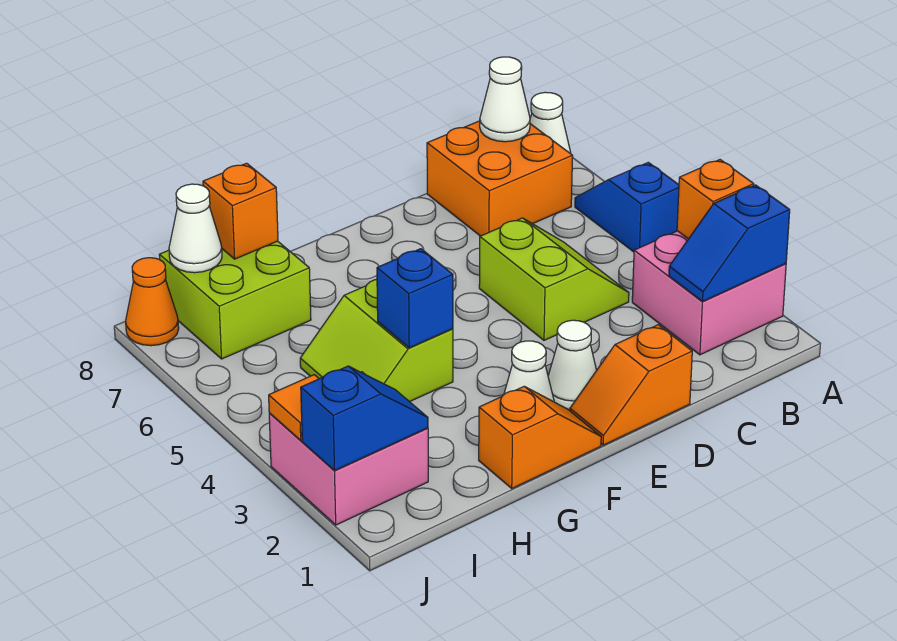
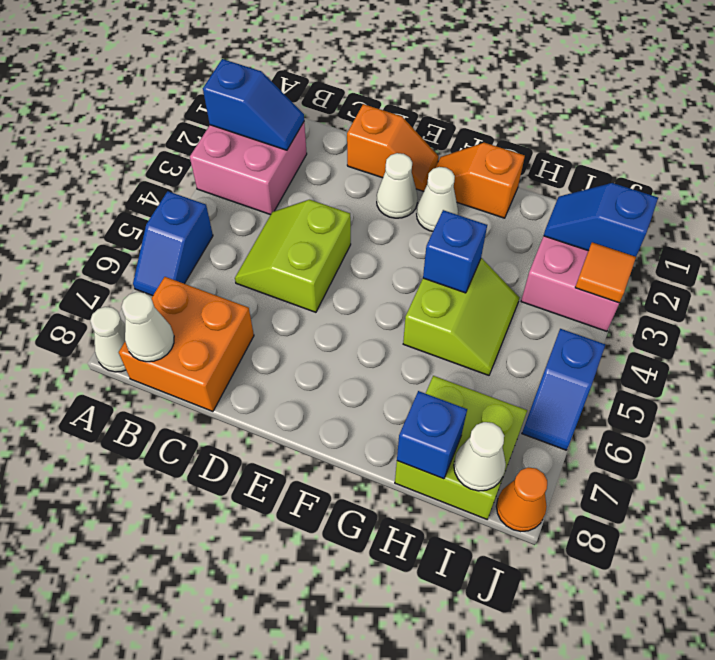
orange 1x1 brick [677,160,754,239] -> none
orange 1x1 brick [203,163,278,259] -> blue 1x1 brick [397,391,467,479]
none -> blue 1x2 slope [522,329,605,450]

